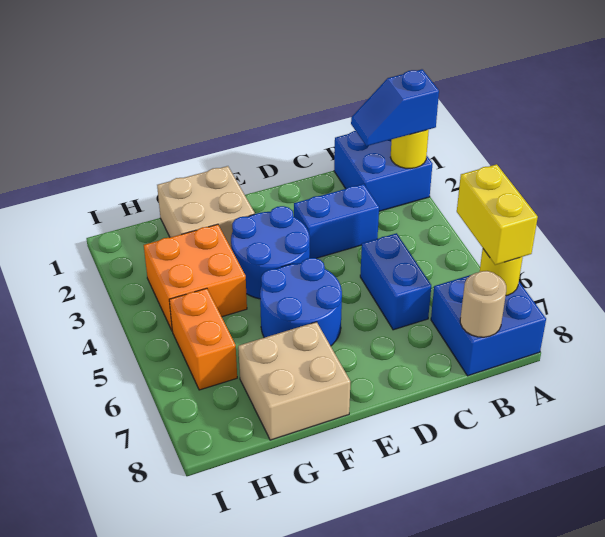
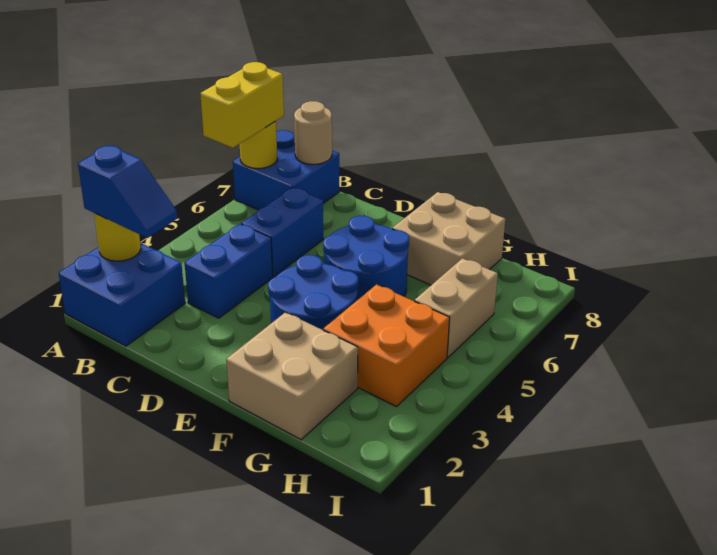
blue 1x2 brick [294,184,379,258] -> blue 1x2 brick turned to [185,224,273,318]
orange 1x2 brick [169,288,237,390] -> tan 1x2 brick [415,258,498,358]

